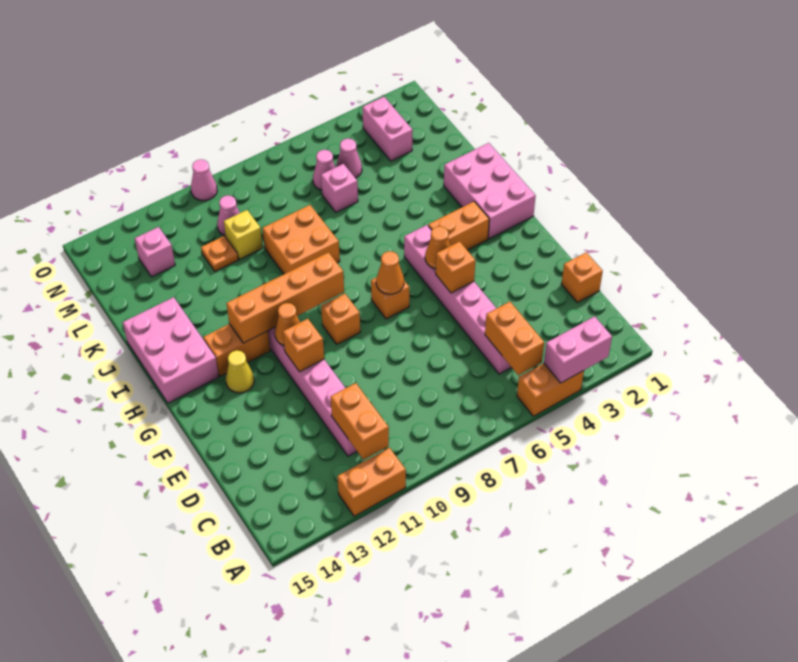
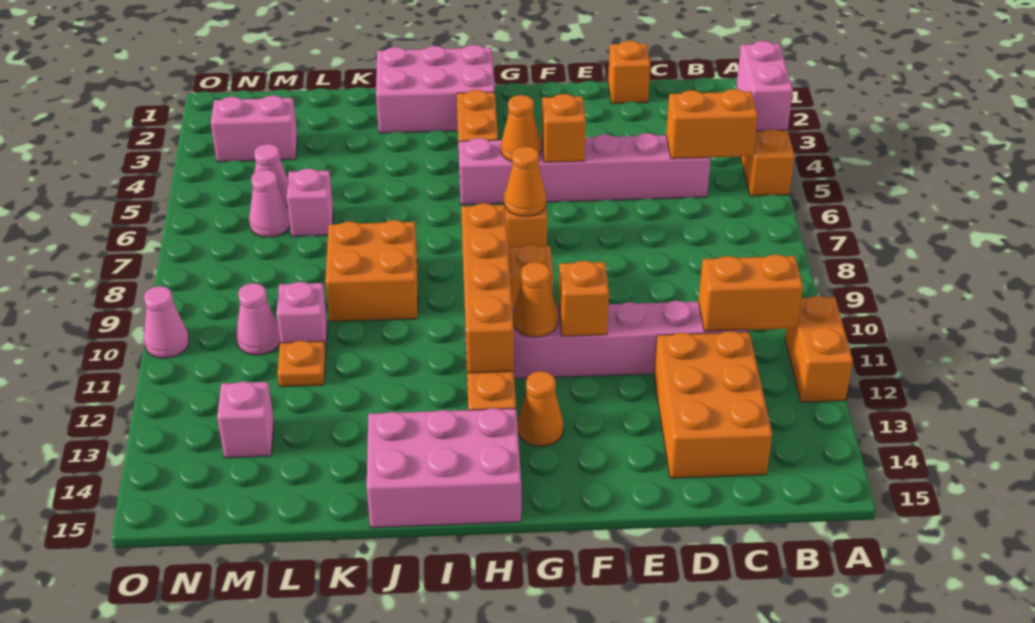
none -> orange 2x3 brick [654,331,772,478]
yellow 1x1 cone [226,350,254,393] -> orange 1x1 cone [517,371,563,446]
yellow 1x1 brick [224,210,263,259] -> pink 1x1 brick [277,282,327,352]

